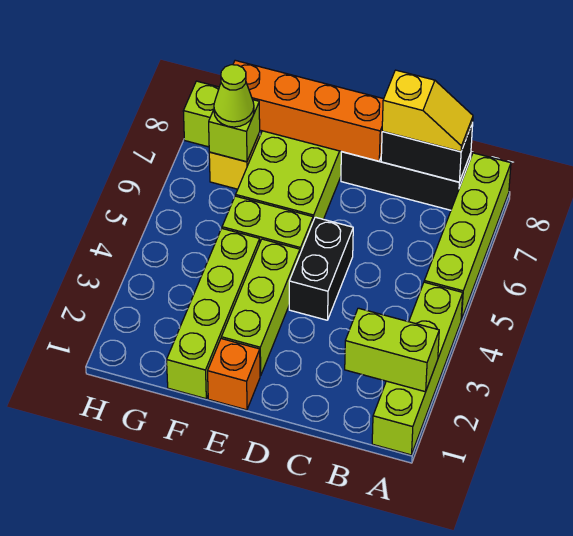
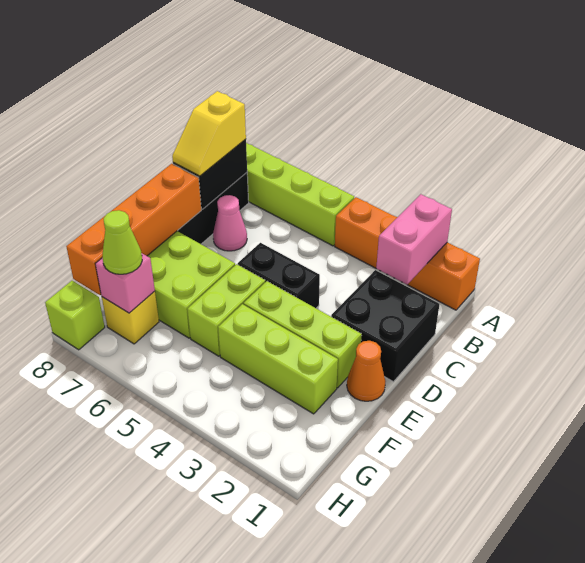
lime 1x4 brick [372,282,463,455] -> orange 1x4 brick [335,197,480,310]
lime 1x2 brick [345,308,439,392] -> pink 1x2 brick [376,194,452,284]
yellow 1x2 slope [382,70,473,152] -> yellow 1x2 slope turned to [172,91,246,176]
none -> black 2x2 brick [331,270,439,382]
none -> pink 1x1 cone [213,195,247,251]
orange 1x1 brick [208,339,260,410] -> orange 1x1 cone [347,341,386,401]
lime 1x4 brick [167,229,260,399] -> lime 1x3 brick [218,304,338,414]
lime 1x1 brick [209,100,260,162] -> pink 1x1 brick [96,253,155,313]

